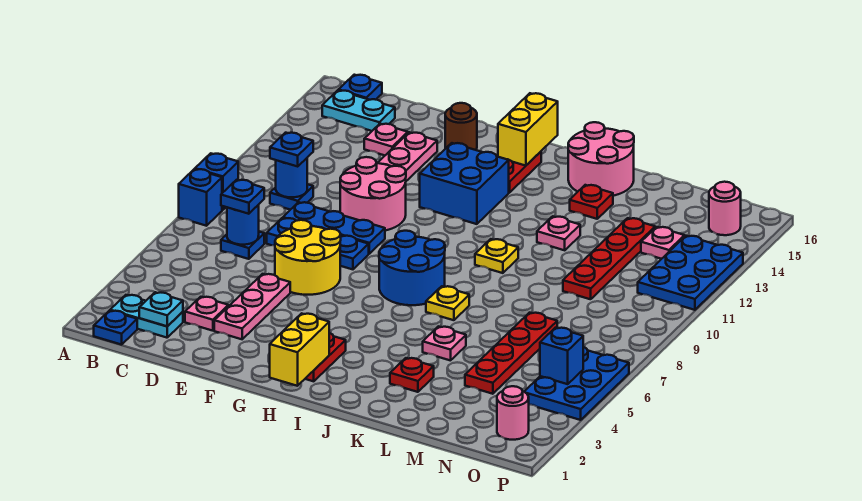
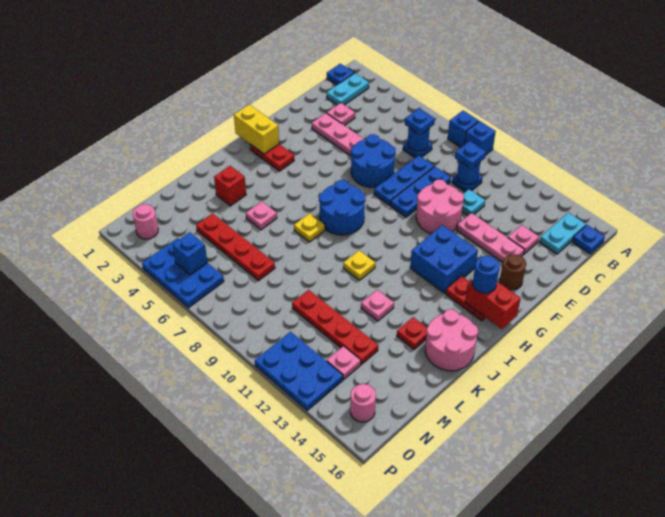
cyan 1x1 plate [139,292,183,326] -> cyan 1x1 plate moved to [462,189,485,215]
yellow 2x2 round brick [275,220,341,295] -> blue 2x2 round brick [351,134,396,187]
yellow 1x2 brick [498,93,558,166] -> red 1x2 brick [465,280,521,329]
none -> blue 1x1 round brick [473,256,500,293]
red 1x1 plate [390,358,434,392] -> red 1x1 brick [214,166,246,206]

